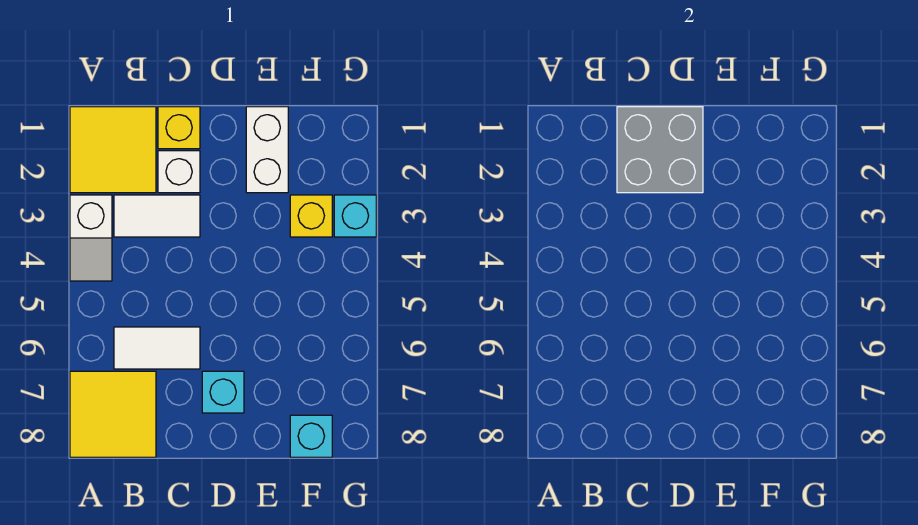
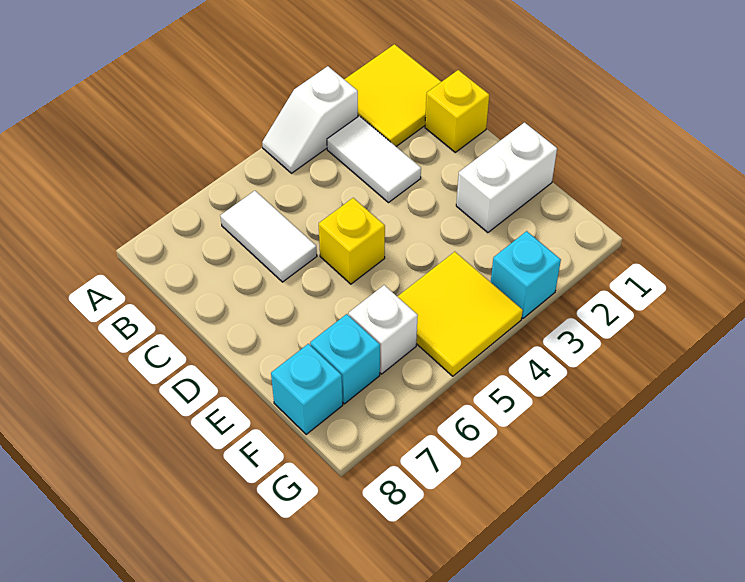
yellow 2x2 tile [70,371,156,457] -> yellow 2x2 tile moved to [397,252,523,376]
grey 2x2 brick [617,107,703,193] -> none
white 1x1 brick [158,151,200,193] -> white 1x1 brick moved to [349,285,418,374]
cyan 1x1 brick [202,371,244,413] -> cyan 1x1 brick moved to [310,314,380,404]
yellow 1x1 brick [290,195,332,237] -> yellow 1x1 brick moved to [319,198,385,284]

